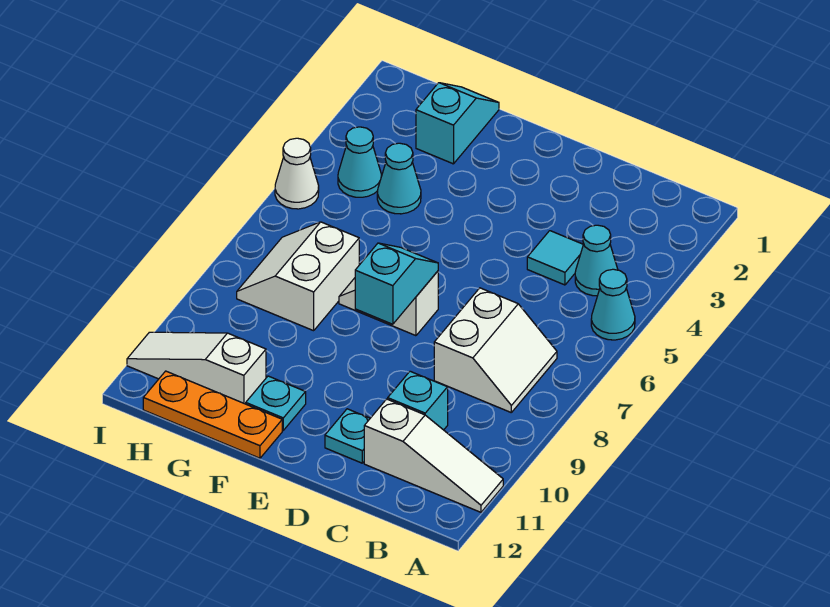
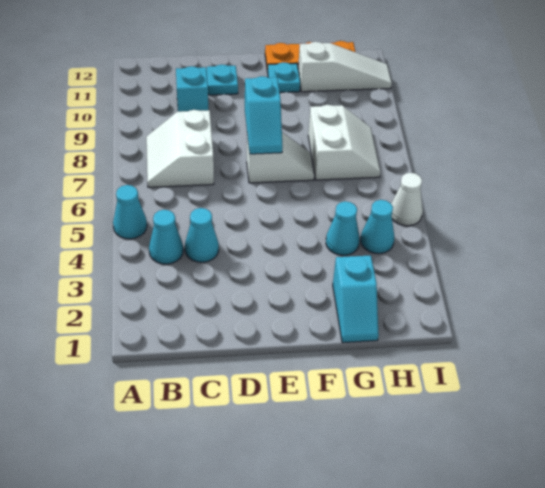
white 1x3 slope [364,399,503,512] -> none
cyan 1x1 tile [527,231,583,285] -> cyan 1x1 cone [185,208,219,262]

